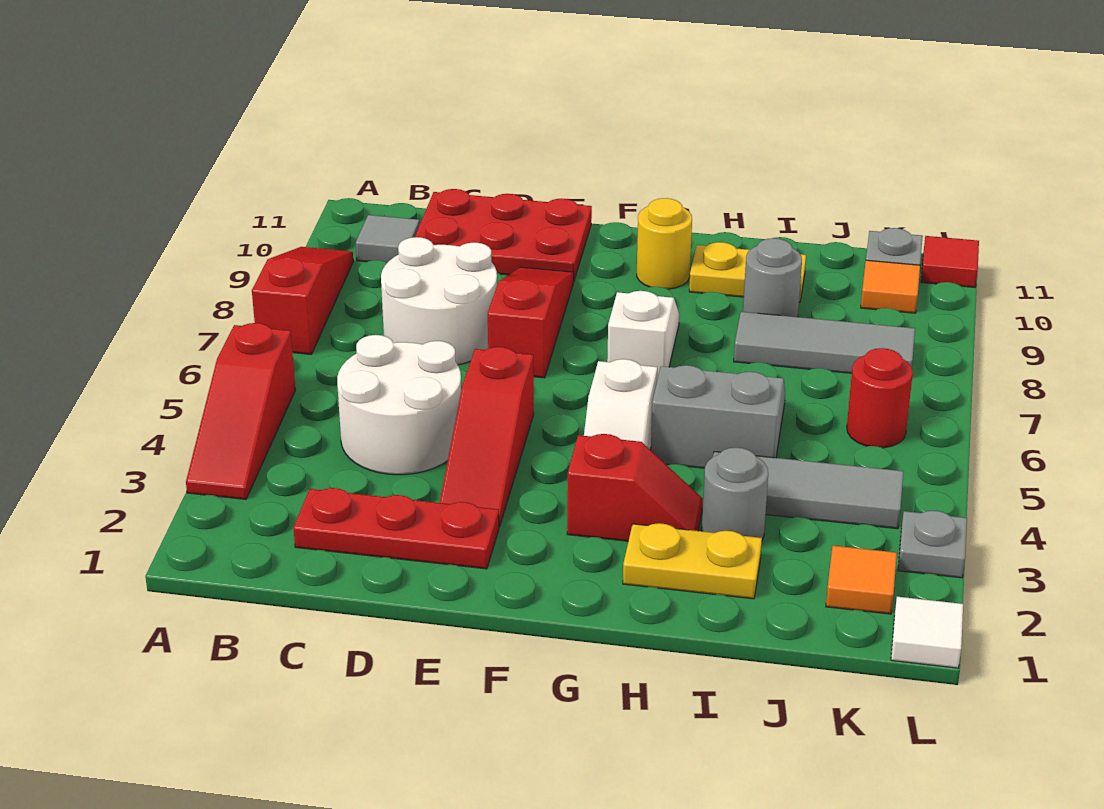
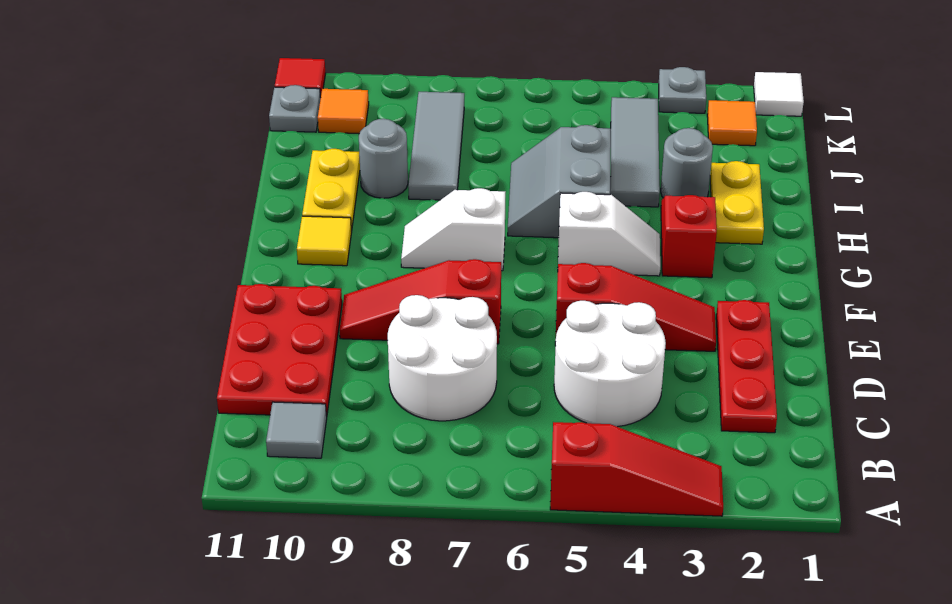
red 1x3 slope [252,247,353,354] -> none
yellow 1x1 round brick [637,198,692,289] -> yellow 1x1 tile [297,216,352,266]
red 1x1 round brick [847,348,913,448] -> none

